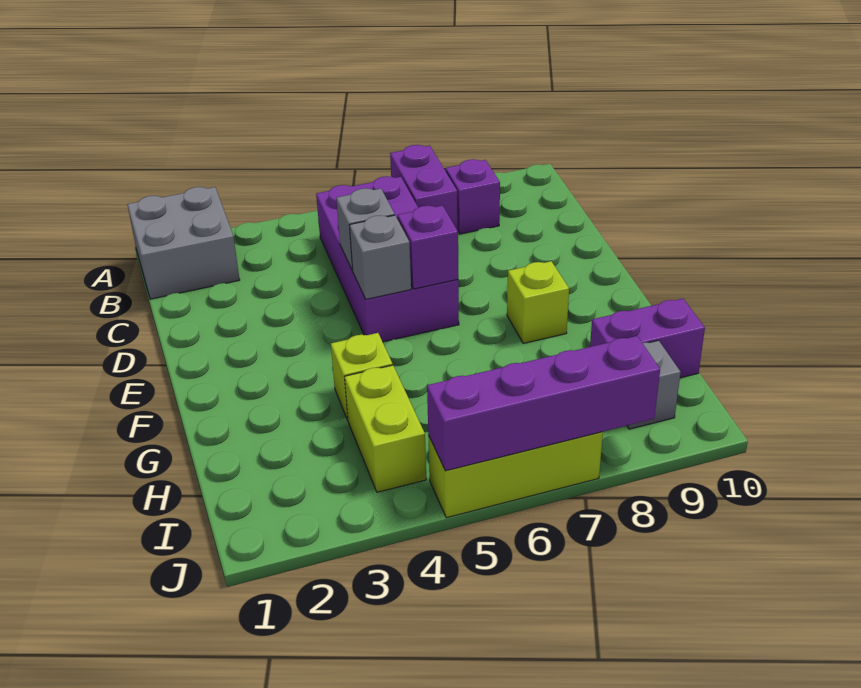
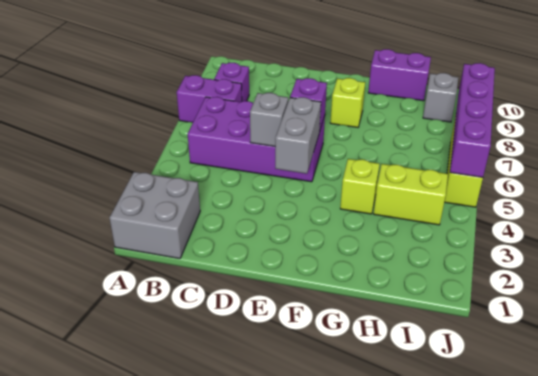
grey 1x1 brick [349,215,411,299] -> grey 1x2 brick [275,97,321,174]
purple 1x2 brick [590,299,705,378] -> purple 1x2 brick turned to [368,49,431,101]

